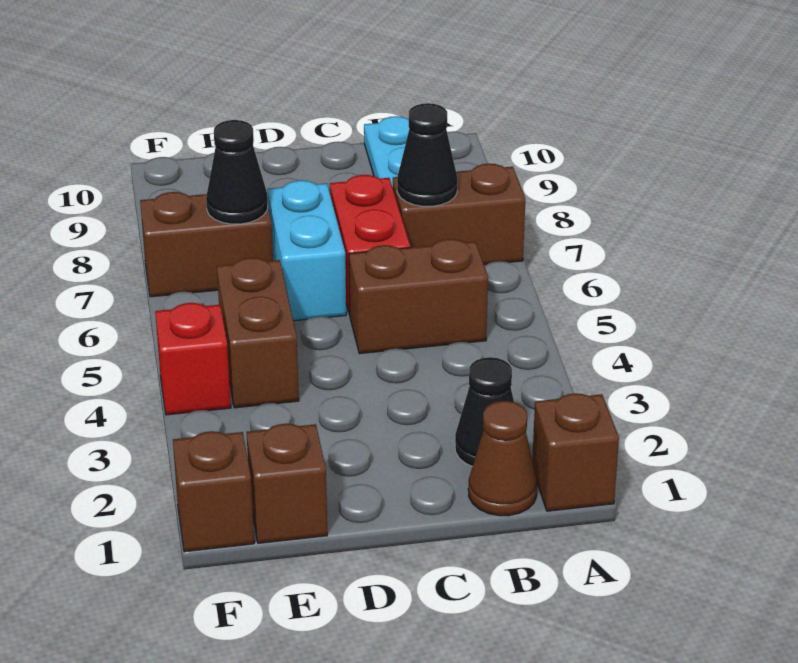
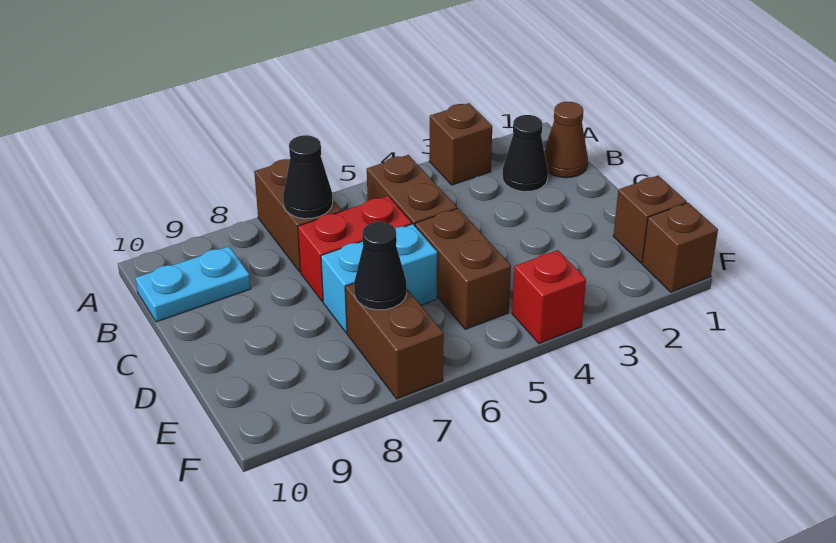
brown 1x1 brick [532,393,619,511] -> brown 1x1 brick moved to [429,103,492,185]
brown 1x2 brick [217,258,299,408] -> brown 1x2 brick turned to [415,209,511,329]

